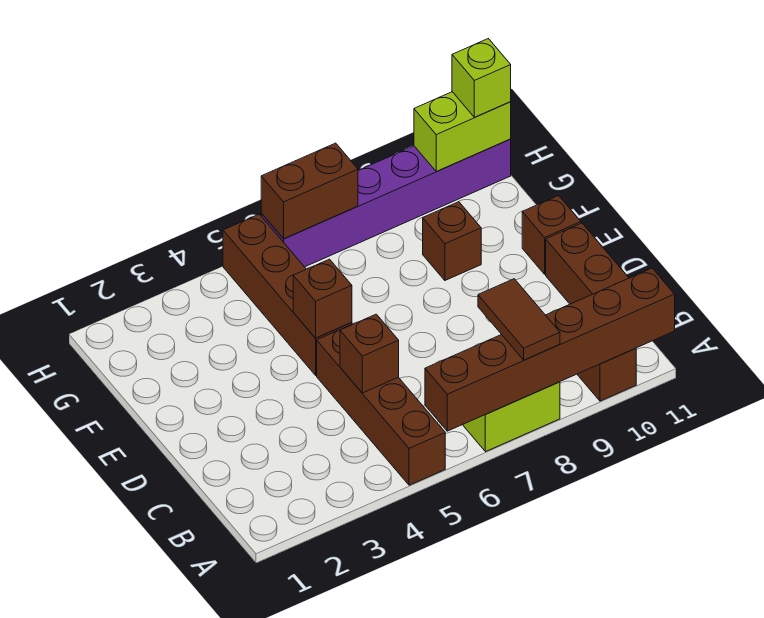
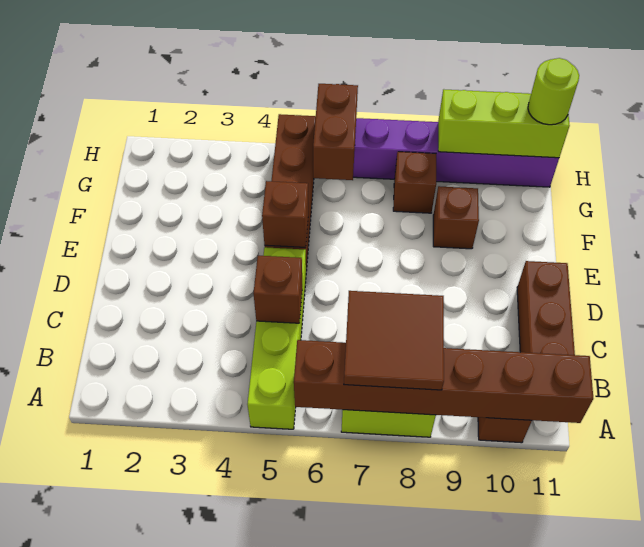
brown 1x4 brick [317,324,445,485] -> lime 1x4 brick [247,247,306,429]
brown 1x2 tile [478,279,560,360] -> brown 2x2 tile [344,291,444,390]
brown 1x1 brick [522,196,581,274] -> brown 1x1 brick moved to [393,152,436,213]
brown 1x2 brick [261,143,358,239] -> brown 1x2 brick turned to [313,84,358,180]
lime 1x2 brick [414,92,511,172] -> lime 1x3 brick [438,89,570,158]
lime 1x1 brick [452,39,511,117] -> lime 1x1 round brick [528,58,579,125]

